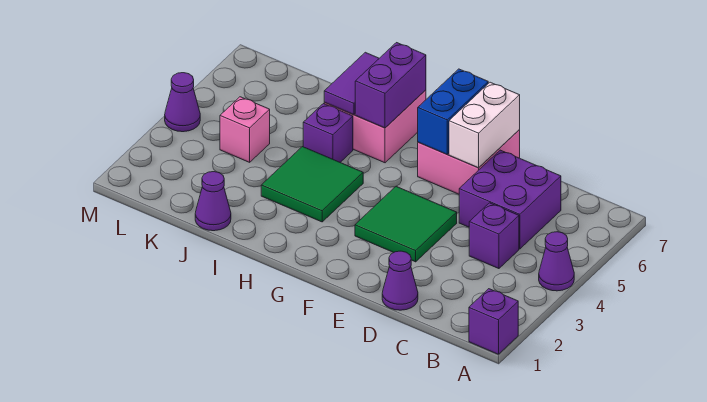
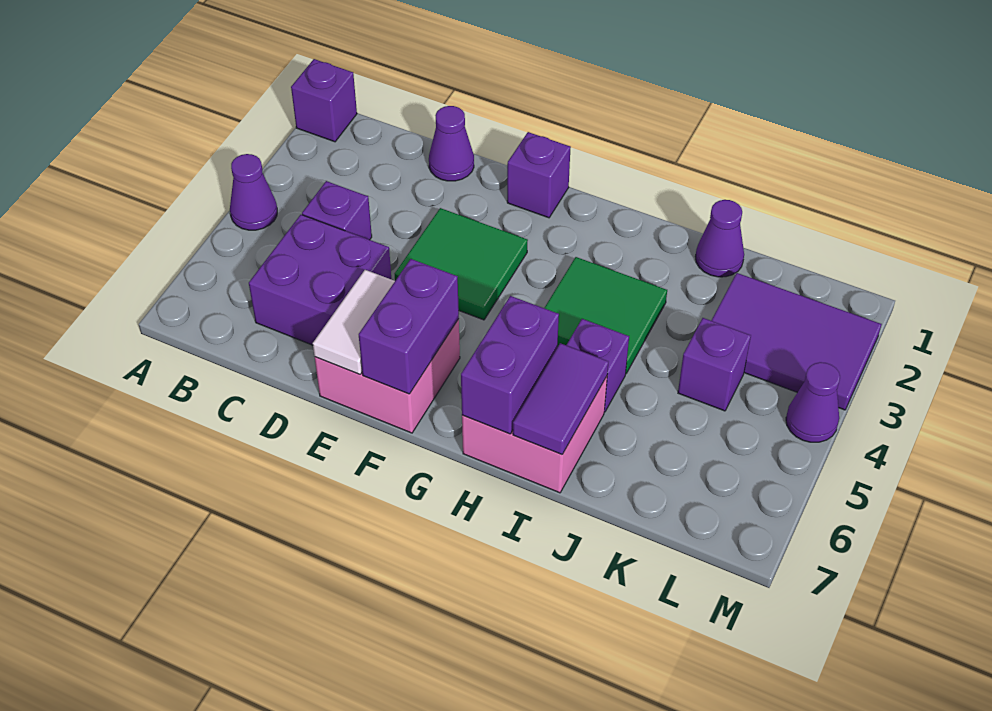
white 1x2 brick [449,82,520,168] -> white 1x2 tile [313,270,395,374]
none -> purple 1x1 brick [507,132,571,218]
blue 1x2 brick [418,69,488,154] -> purple 1x2 brick [359,259,459,394]
none -> purple 2x3 tile [711,273,882,410]
pink 1x1 brick [220,97,270,162] -> purple 1x1 brick [678,318,751,411]

